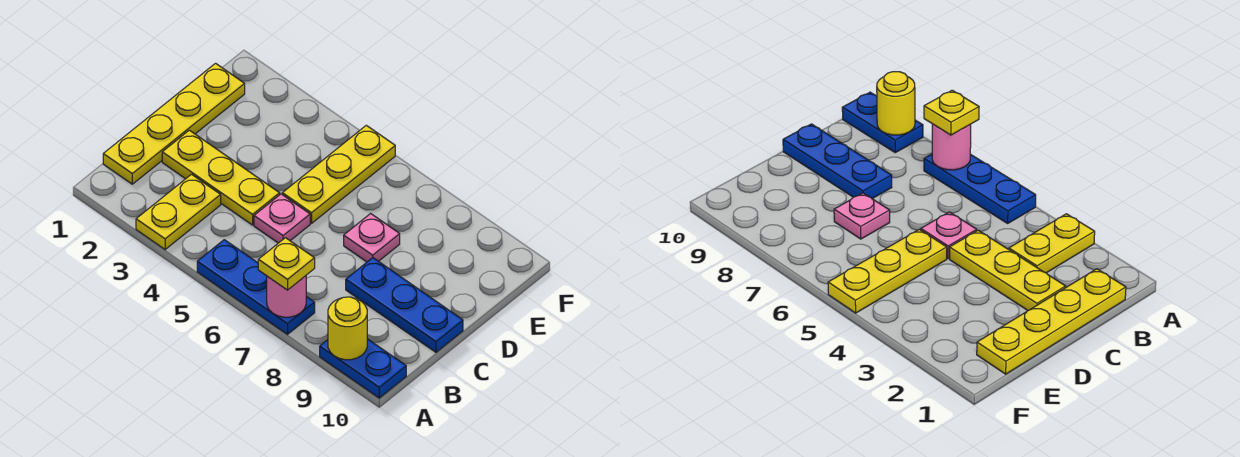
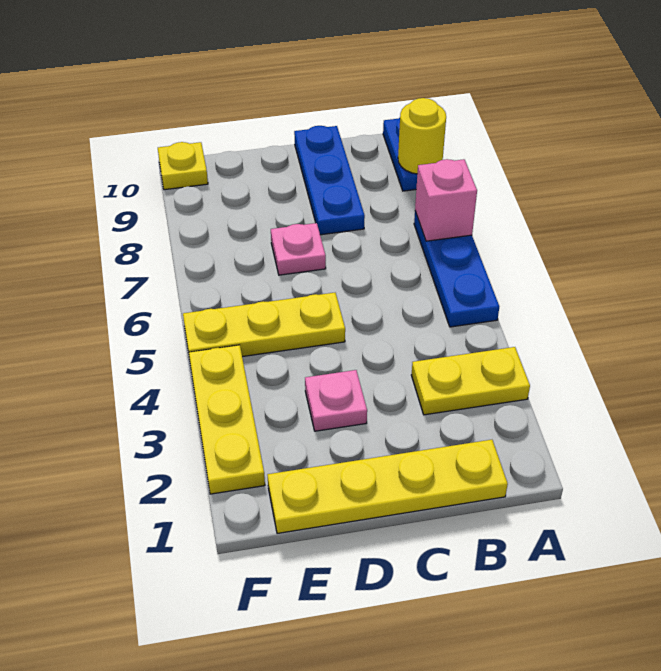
pink 1x1 round brick [267,276,306,317] -> pink 1x1 brick [415,159,477,241]
yellow 1x1 plate [258,238,315,290] -> yellow 1x1 plate moved to [158,142,208,190]
yellow 1x3 plate [162,130,280,225] -> yellow 1x3 plate moved to [189,345,265,494]
pink 1x1 plate [254,194,310,243] -> pink 1x1 plate moved to [305,370,367,431]

